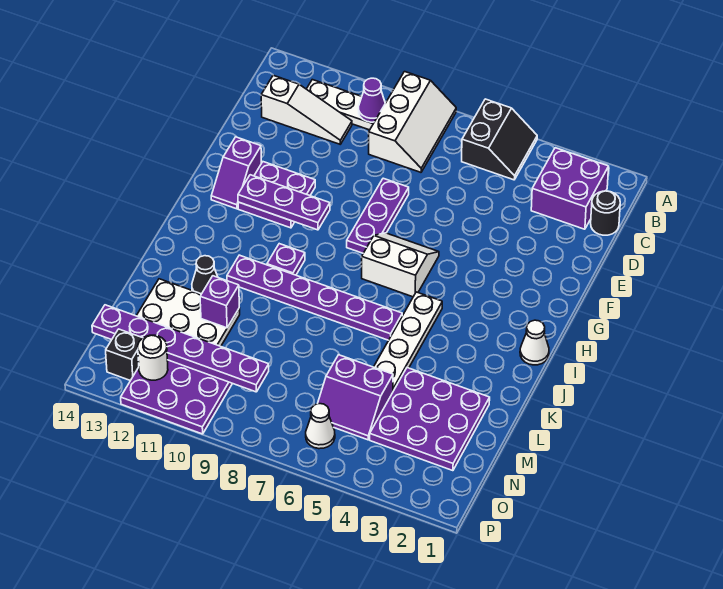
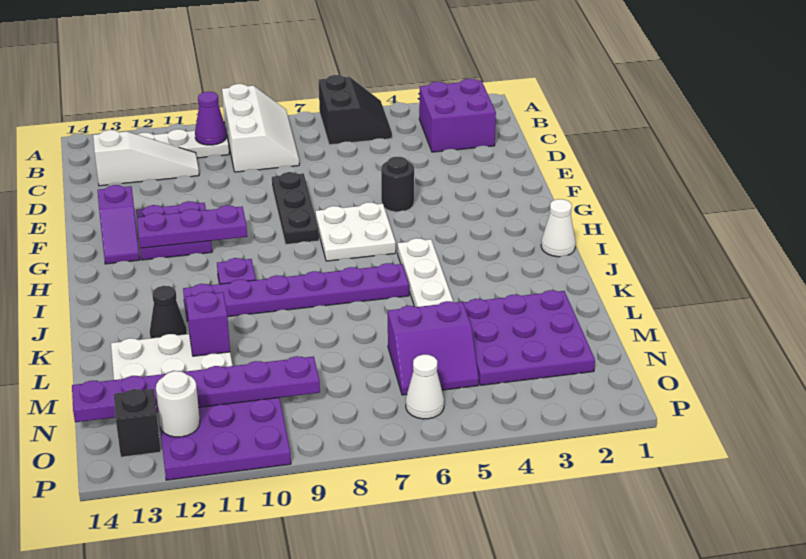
black 1x1 round brick [591,191,620,235] -> black 1x1 round brick moved to [381,157,414,212]
purple 1x3 plate [347,178,409,253] -> black 1x3 plate [272,172,319,244]
white 2x2 slope [362,233,439,297] -> white 2x2 plate [315,202,396,261]

